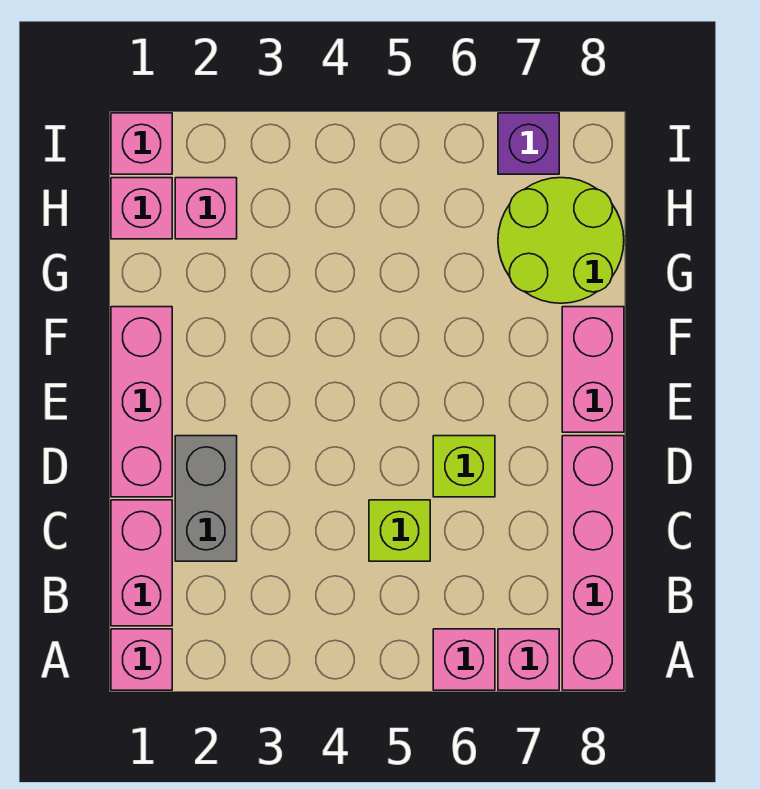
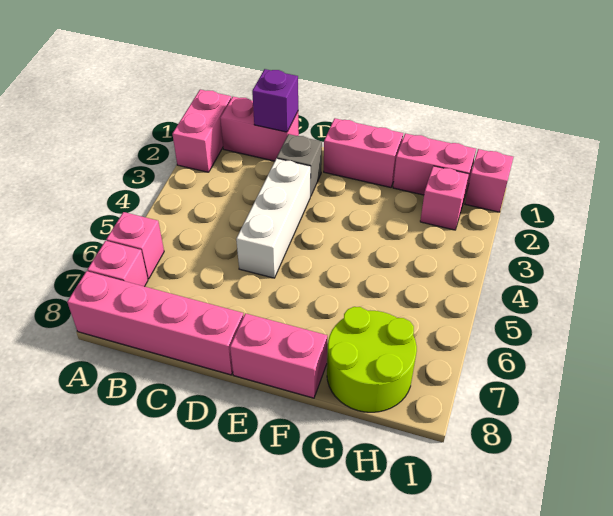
pink 1x1 brick [111,629,172,690] -> pink 1x2 brick [172,90,231,172]
grey 1x2 brick [175,436,237,561] -> grey 1x1 brick [277,134,322,196]
lime 1x1 brick [369,500,430,561] -> none
pink 1x3 brick [111,307,172,497] -> pink 1x2 brick [324,118,403,187]
none -> white 1x3 brick [236,159,311,278]
lime 1x1 brick [433,436,495,497] -> none
pink 1x1 brick [111,178,172,239] -> pink 1x2 brick [393,133,476,199]
purple 1x1 brick [498,113,559,174] -> purple 1x1 brick moved to [252,69,298,132]

